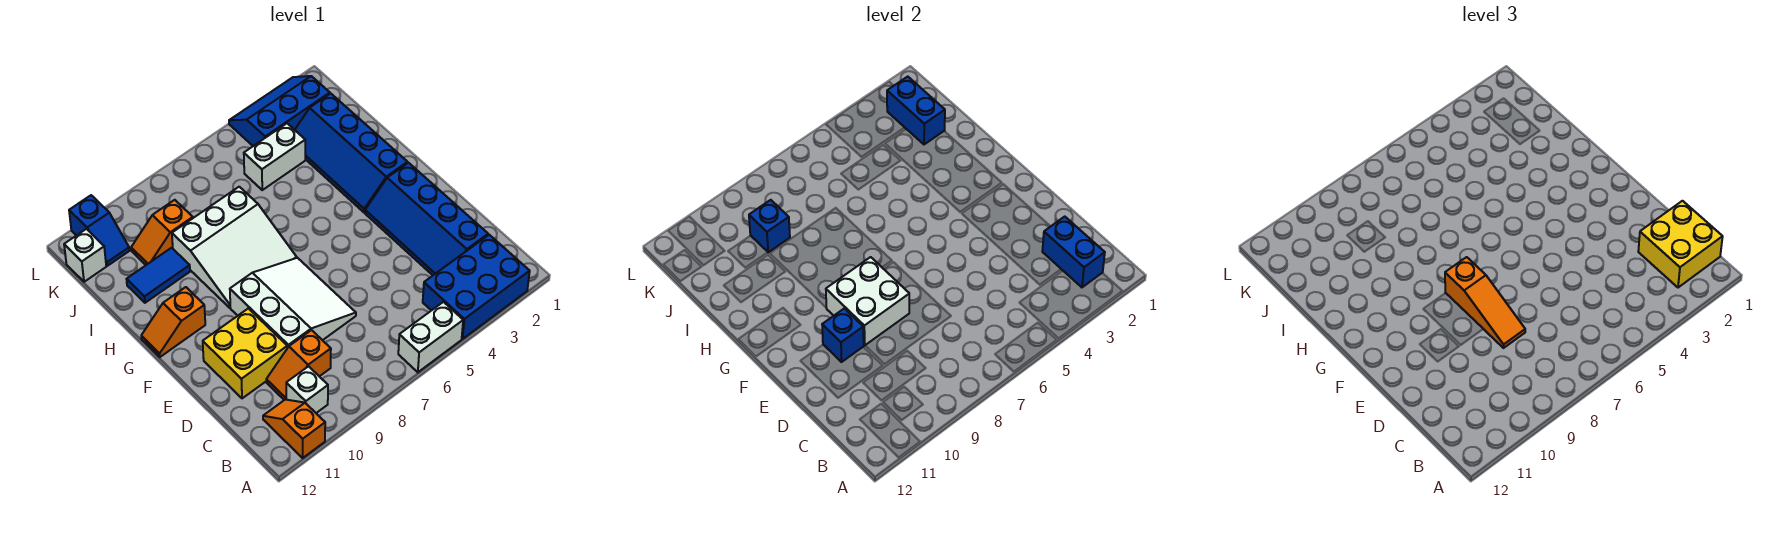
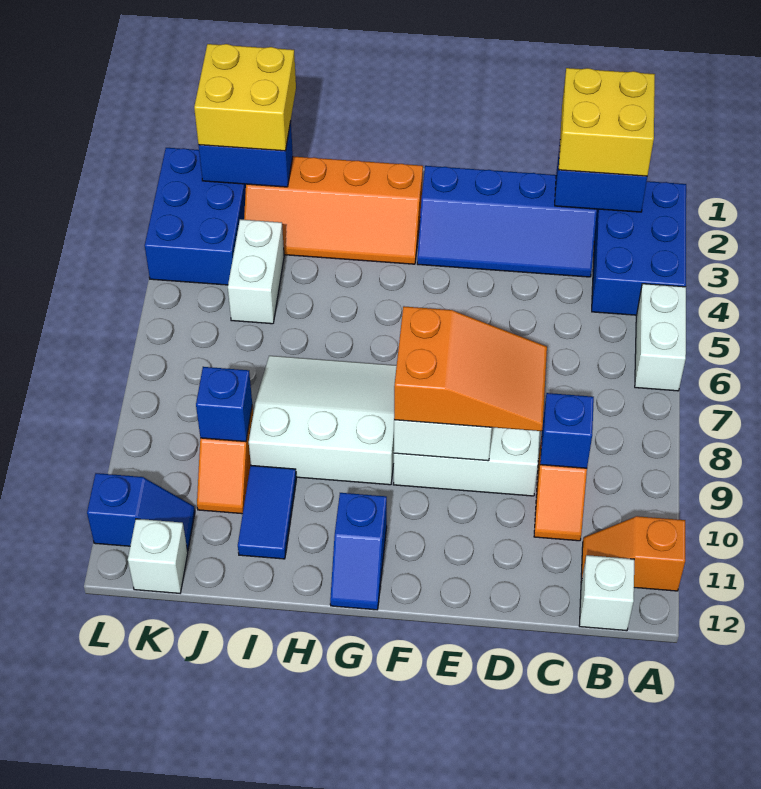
white 1x1 brick [286,366,328,413] -> white 1x1 brick moved to [579,555,634,631]
orange 1x3 slope [1445,257,1525,348] -> orange 2x3 slope [394,306,547,431]
yellow 2x2 brick [203,308,287,398] -> yellow 2x2 brick moved to [194,44,296,151]
blue 1x1 brick [822,308,864,362] -> blue 1x1 brick moved to [540,393,594,468]
blue 2x4 slope [295,93,408,213] -> orange 2x4 slope [244,156,423,264]
white 3x3 slope [172,187,297,308] -> white 3x3 slope turned to [249,356,397,485]
orange 1x2 slope [141,287,205,357] -> blue 1x2 slope [330,493,387,610]
blue 2x3 slope [229,76,330,146] -> blue 2x3 brick [145,148,246,285]

